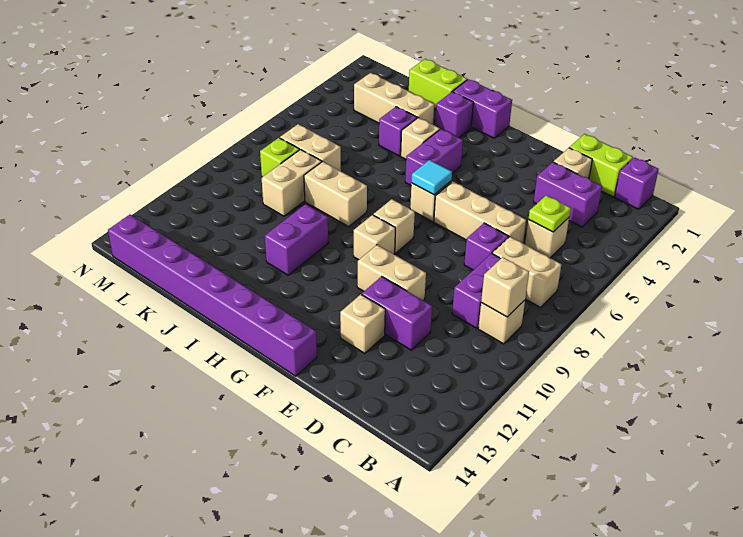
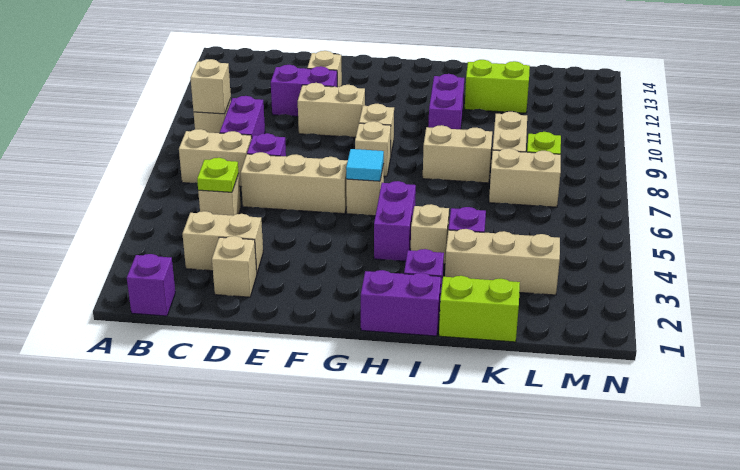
lime 1x2 brick [570,134,633,197] -> lime 1x2 brick moved to [465,60,530,113]
purple 1x2 brick [534,162,602,227] -> tan 1x2 brick [182,211,263,273]
purple 1x8 brick [108,215,317,376] -> none

